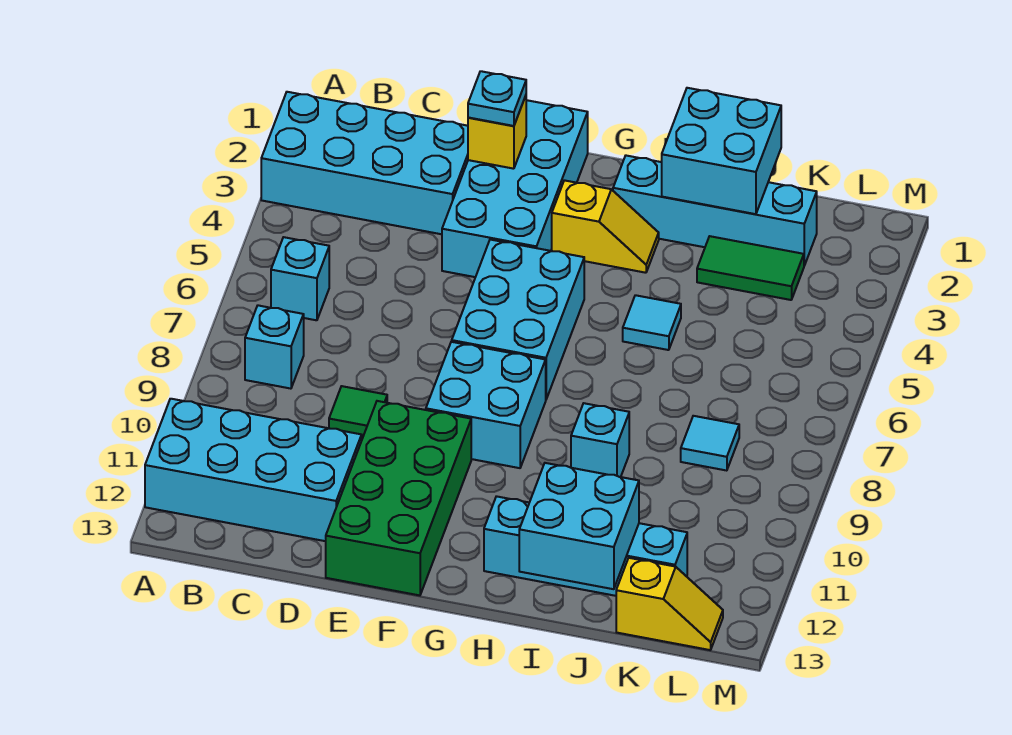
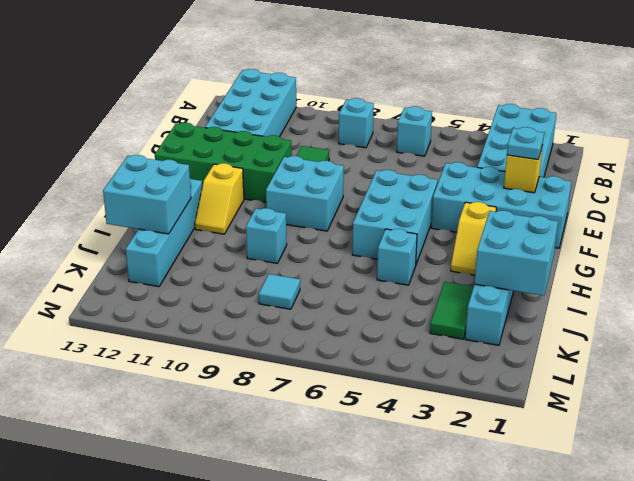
cyan 2x3 brick [452,240,584,399] -> cyan 2x3 brick turned to [352,170,438,264]
cyan 1x1 tile [623,295,681,350] -> cyan 1x1 brick [377,229,417,285]
yellow 1x2 slope [616,558,723,650] -> yellow 1x2 slope moved to [195,163,244,234]

